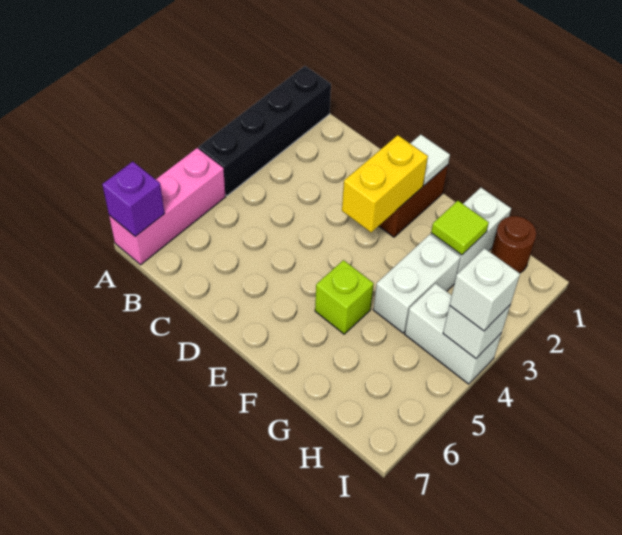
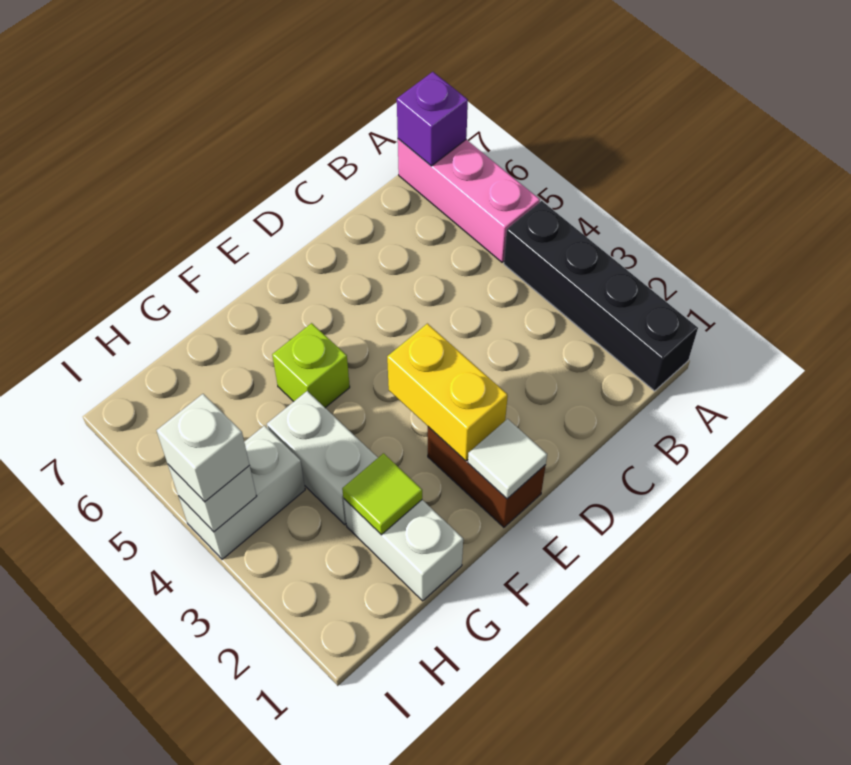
brown 1x1 round brick [491,216,537,273] -> none

